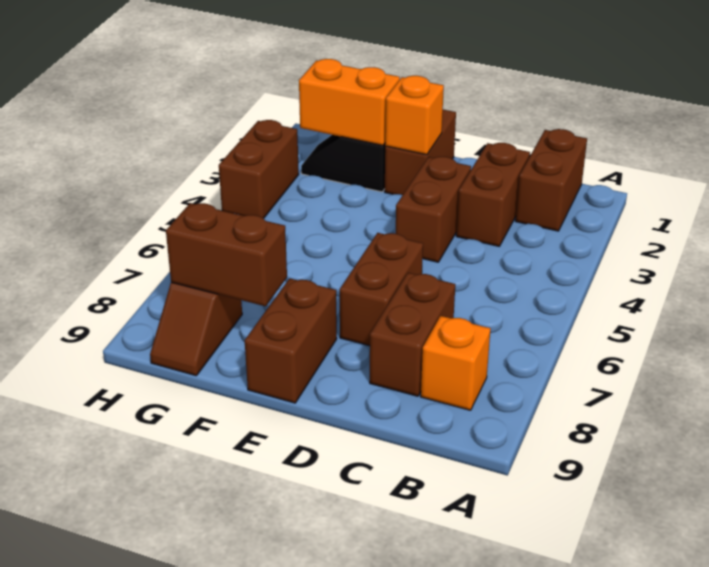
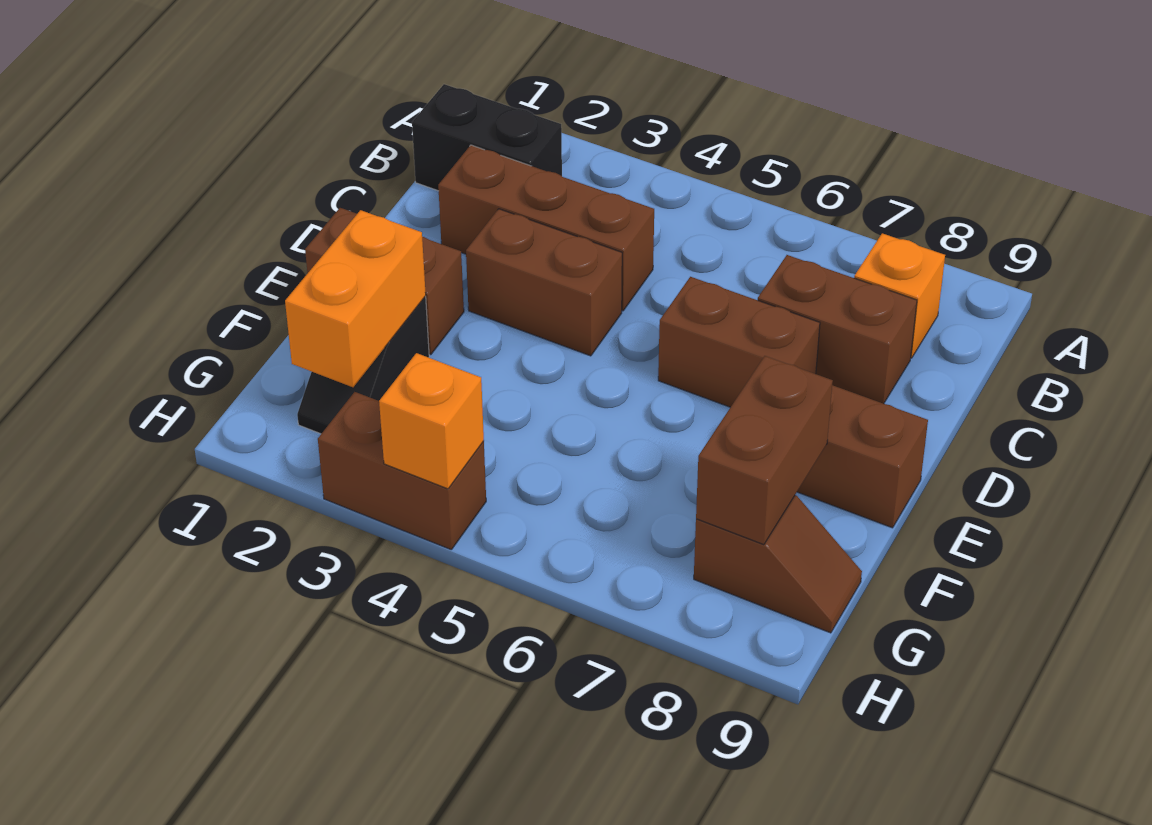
brown 1x2 brick [516,129,587,231] -> black 1x2 brick [412,84,562,191]
brown 1x2 brick [456,143,530,246] -> brown 1x3 brick [438,145,654,311]
orange 1x1 brick [385,76,444,155] -> orange 1x1 brick moved to [379,353,484,489]

